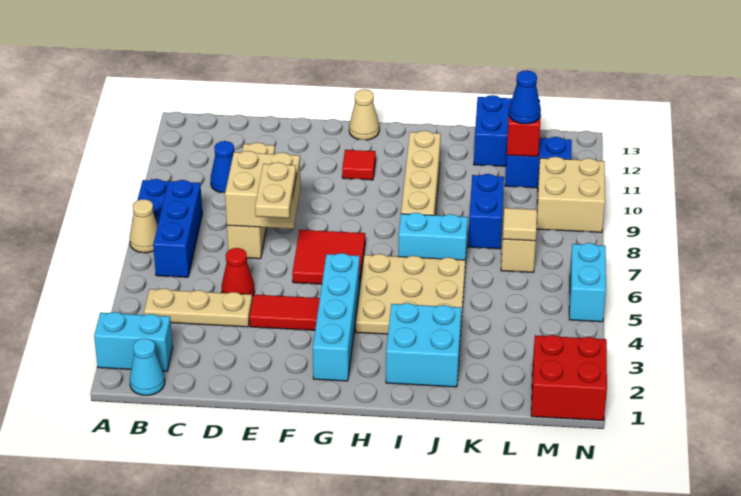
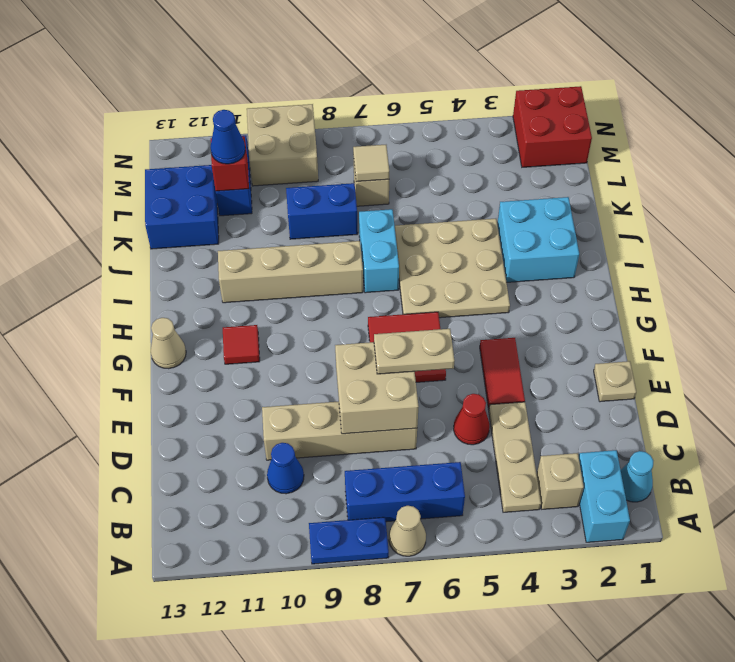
none -> tan 1x1 brick [537,453,584,509]
none -> tan 1x1 plate [594,361,636,402]
cyan 1x4 brick [313,253,360,381] -> none
cyan 1x2 brick [569,243,606,322] -> none

